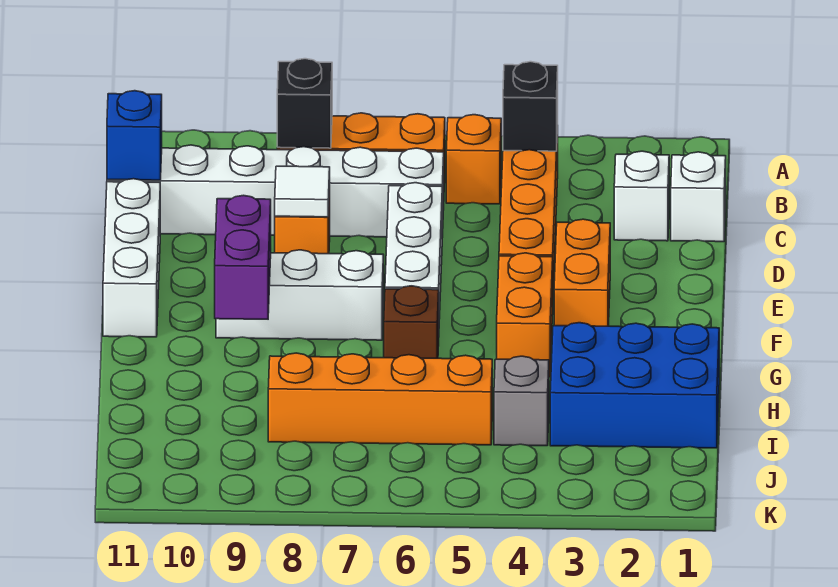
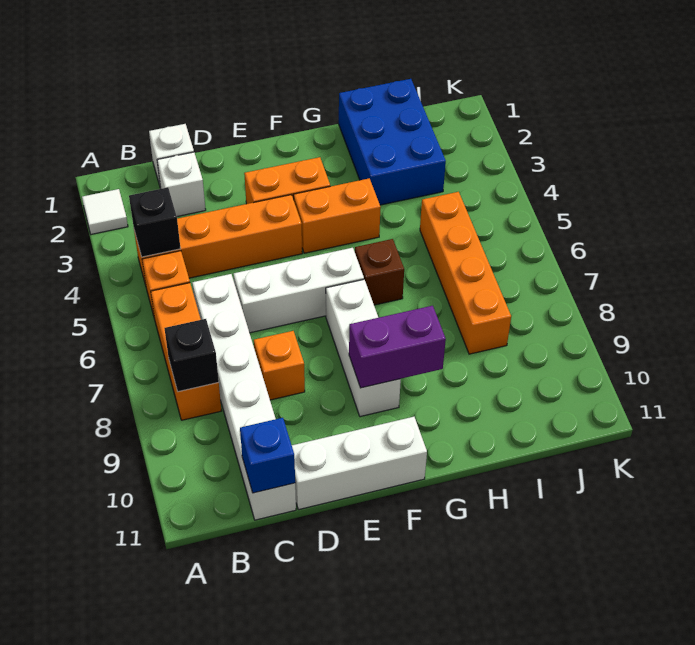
white 1x1 tile [275,166,330,217] -> white 1x1 tile moved to [82,189,128,234]
grey 1x1 brick [494,356,549,446] -> none

